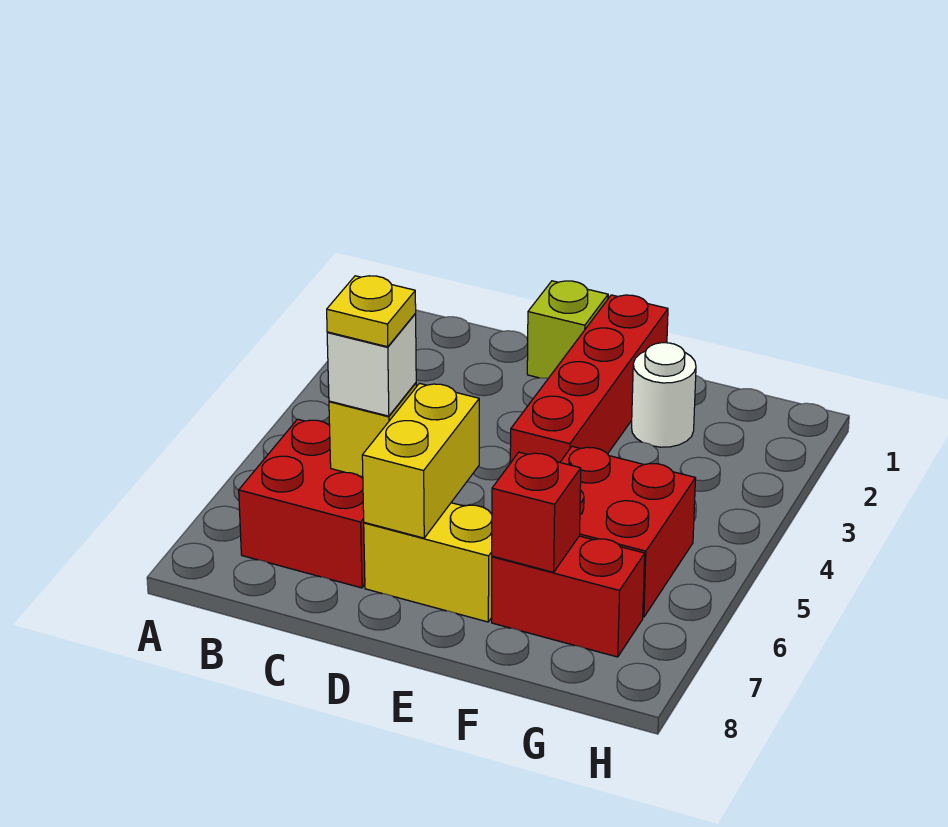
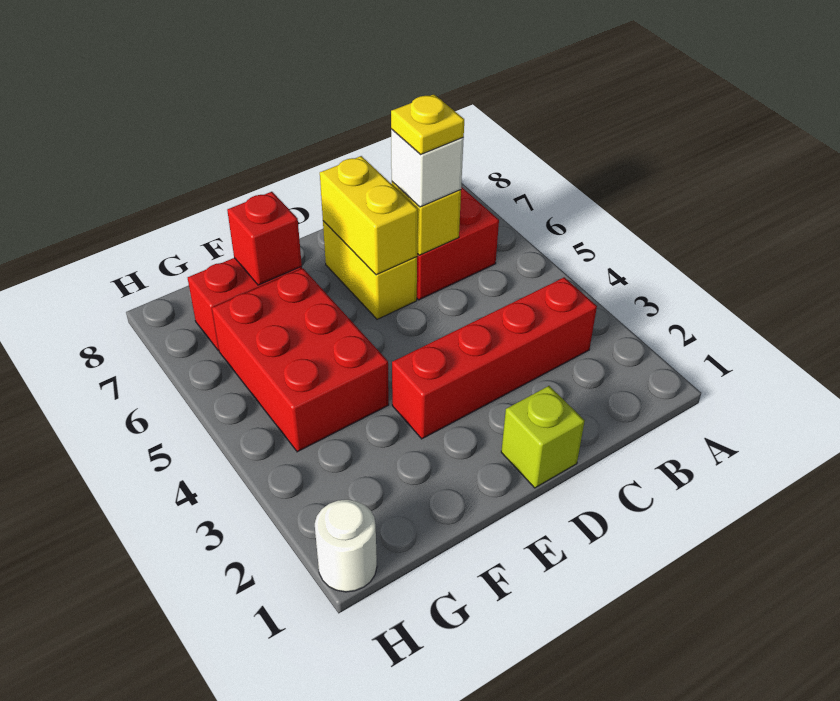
yellow 1x2 brick [364,503,492,622] -> yellow 1x2 brick turned to [323,221,417,319]
red 1x4 brick [510,295,668,463] -> red 1x4 brick turned to [392,277,597,439]
white 1x1 round brick [632,343,696,447] -> white 1x1 round brick moved to [315,500,377,592]
red 2x2 brick [560,446,696,617] -> red 2x3 brick [212,268,389,452]

